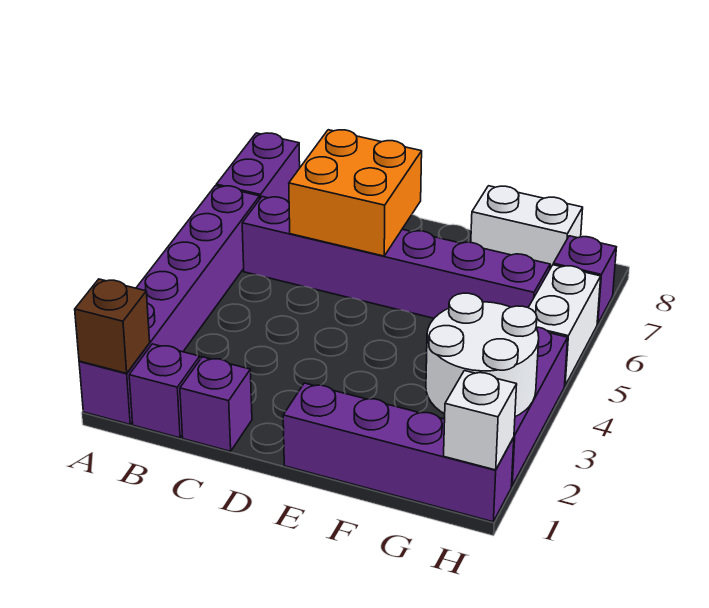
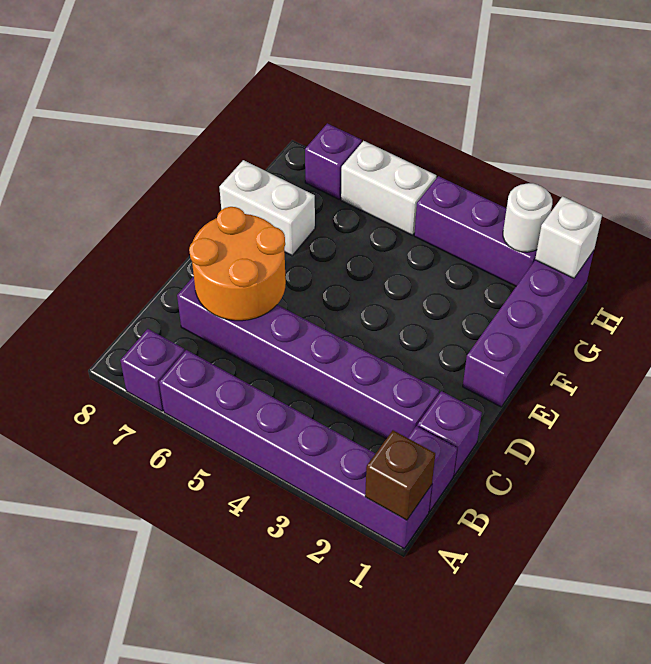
purple 1x2 brick [216,133,300,202] -> purple 1x1 brick [120,329,185,411]
purple 1x6 brick [242,197,550,318] -> purple 1x6 brick turned to [177,276,439,439]
orange 2x2 brick [289,130,422,256] -> orange 2x2 round brick [189,207,286,321]
white 1x2 brick [471,186,583,268] -> white 1x2 brick turned to [219,160,315,256]
white 2x2 round brick [426,293,539,417] -> white 1x1 round brick [503,183,552,252]

